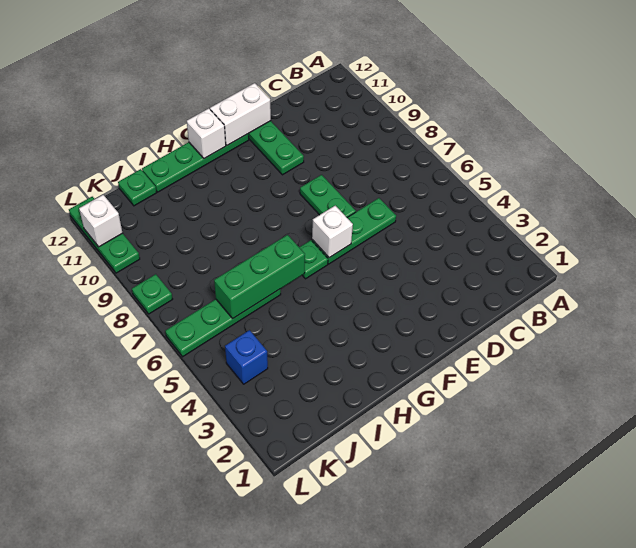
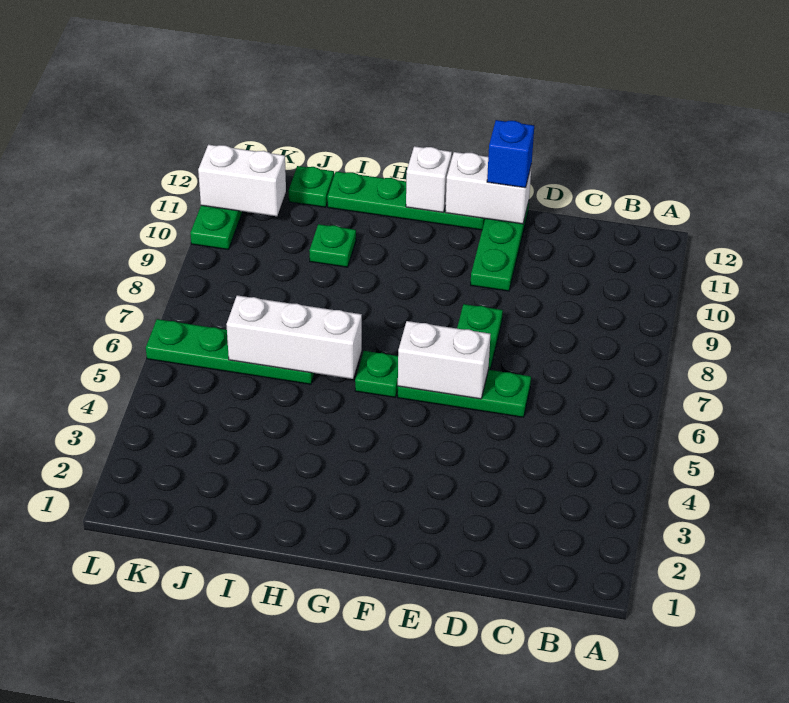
white 1x1 brick [312,206,353,258] -> white 1x2 brick [398,321,490,399]
green 1x3 brick [214,235,305,318] -> white 1x3 brick [226,295,362,379]
blue 1x1 brick [225,330,268,384] -> blue 1x1 brick moved to [487,120,534,188]
green 1x1 plate [132,274,173,314] -> green 1x1 plate moved to [309,224,356,267]
white 1x1 brick [79,195,122,247] -> white 1x2 brick [198,145,286,216]

